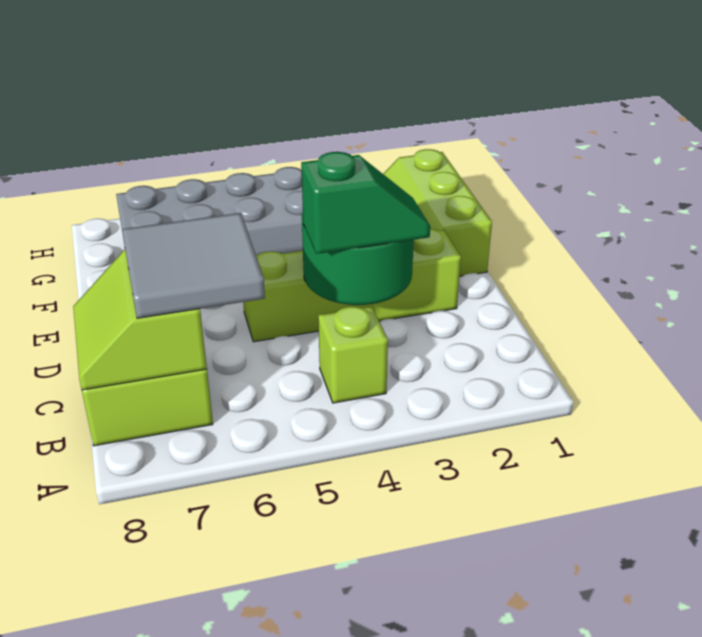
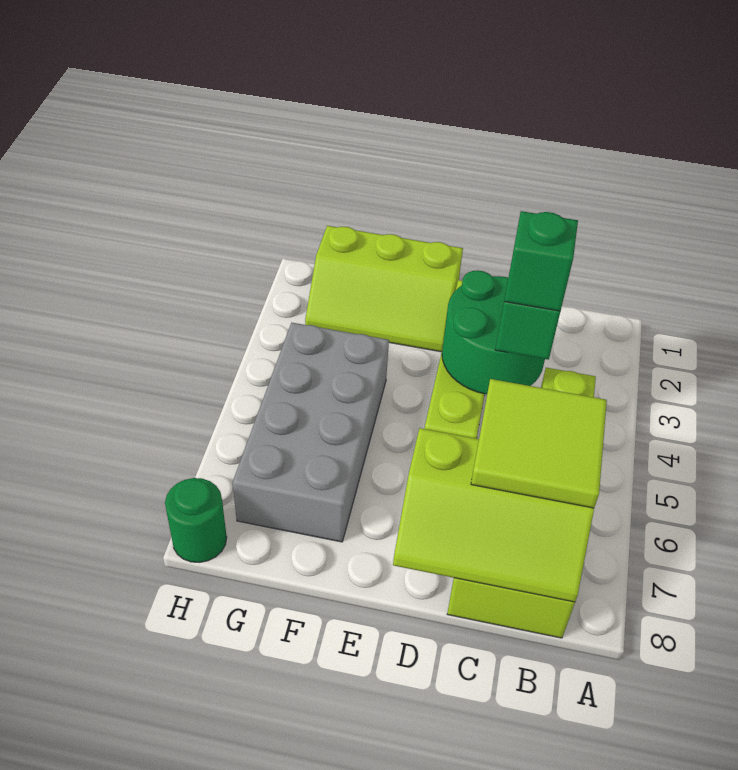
grey 2x2 tile [122,213,265,318] -> lime 2x2 tile [471,379,607,508]
lime 2x2 slope [73,250,207,390] -> lime 2x3 slope [393,428,594,602]
none -> green 1x1 brick [504,211,578,311]
none -> green 1x1 round brick [165,478,227,562]

